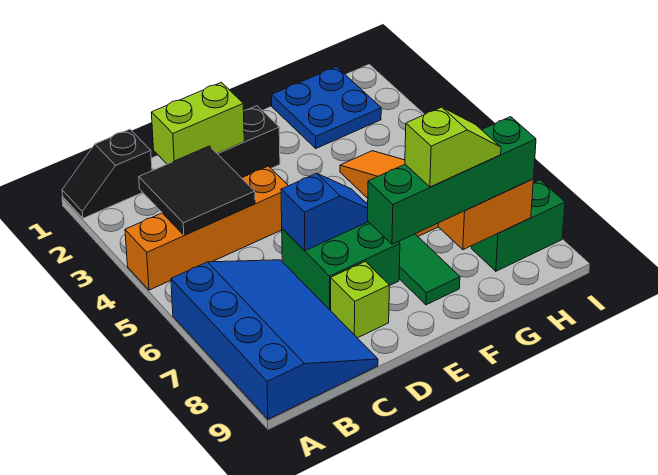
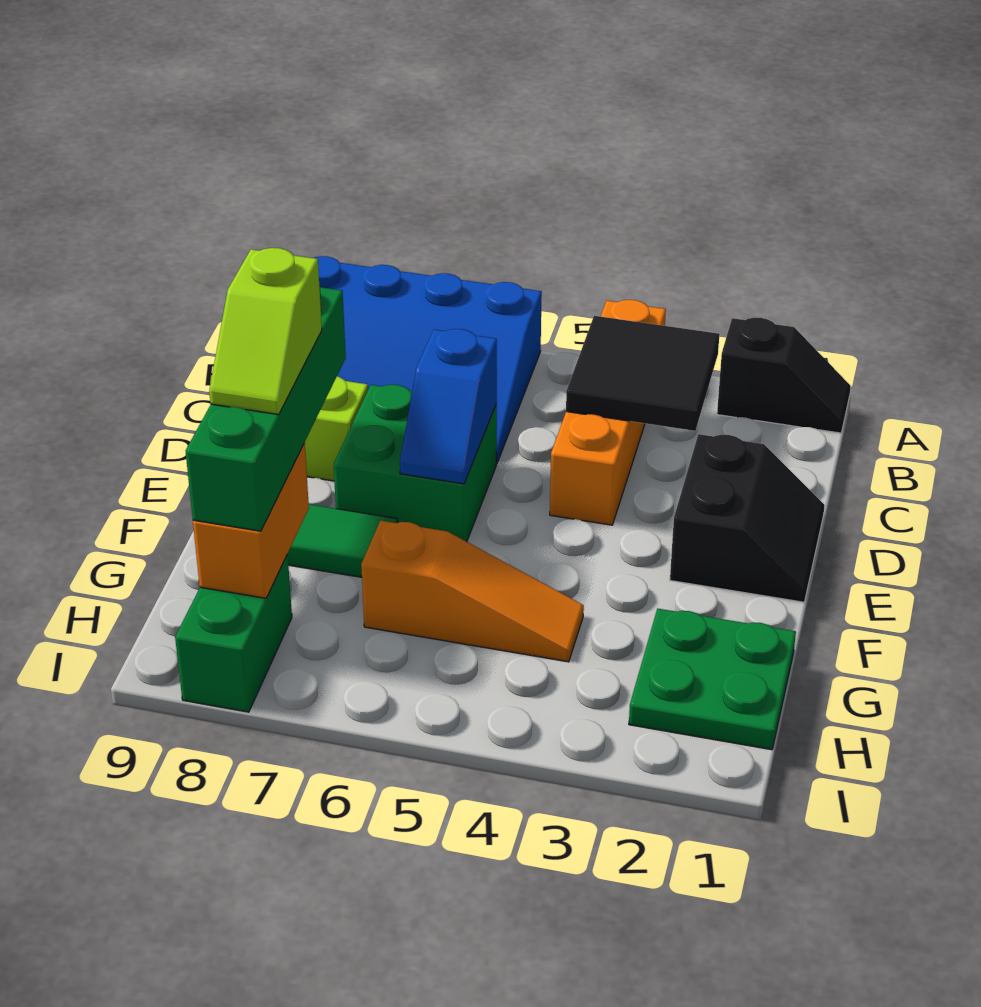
black 1x2 slope [62,129,152,218] -> black 1x2 slope turned to [717,317,851,433]
lime 1x2 brick [151,82,244,164] -> none
blue 2x2 plate [272,67,381,148] -> green 2x2 plate [629,609,796,750]

